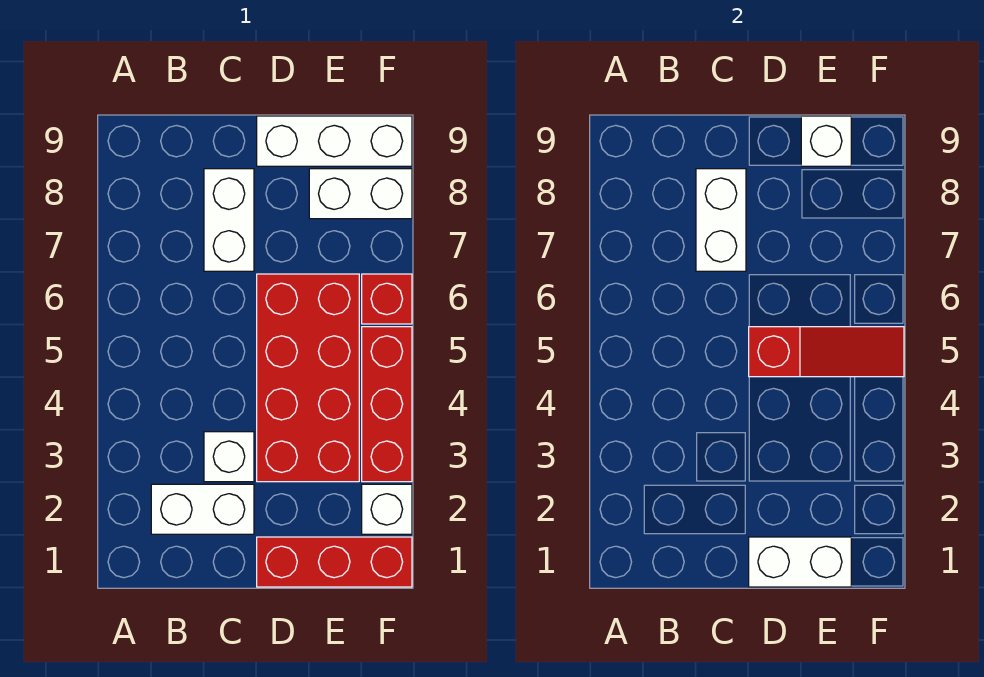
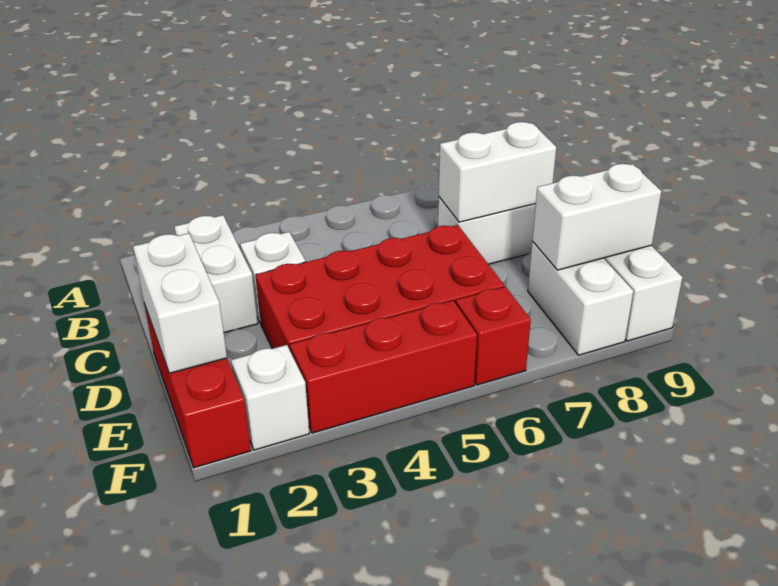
red 1x3 slope [749,327,904,377] -> none
white 1x1 brick [801,116,851,166] -> white 1x2 brick [532,164,661,270]

